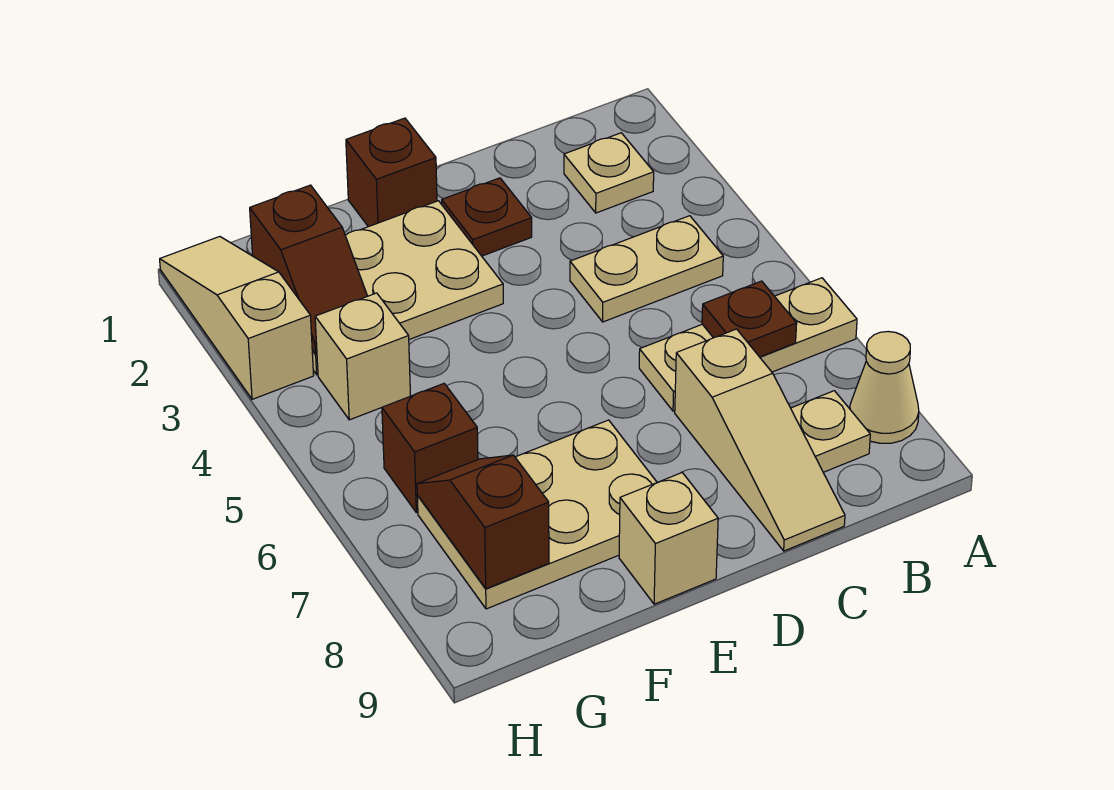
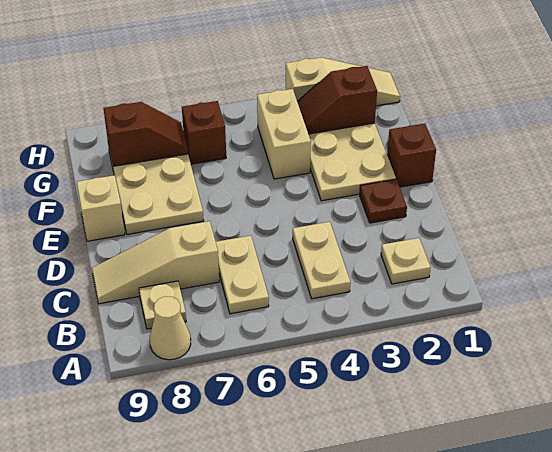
tan 1x3 plate [639,278,857,411] -> tan 1x2 plate [216,236,269,314]
brown 1x1 plate [702,281,797,357] -> none
tan 1x1 brick [315,293,410,420] -> tan 1x2 brick [257,89,311,179]

